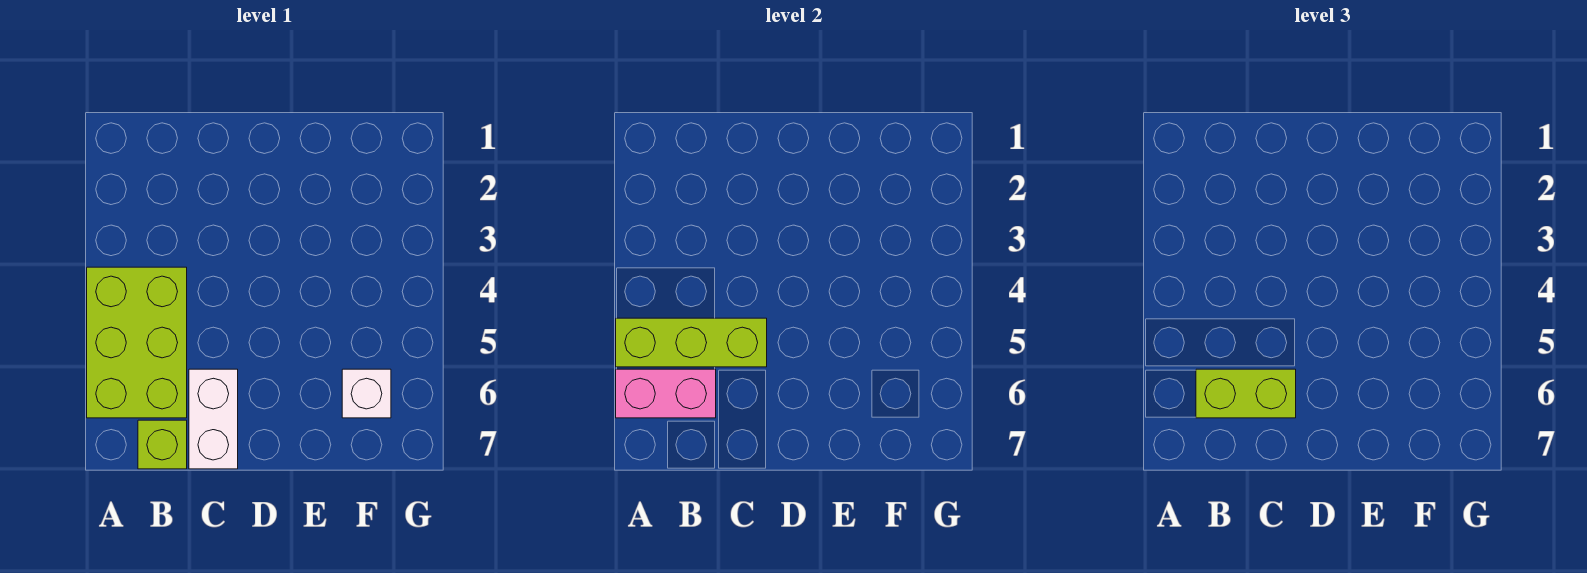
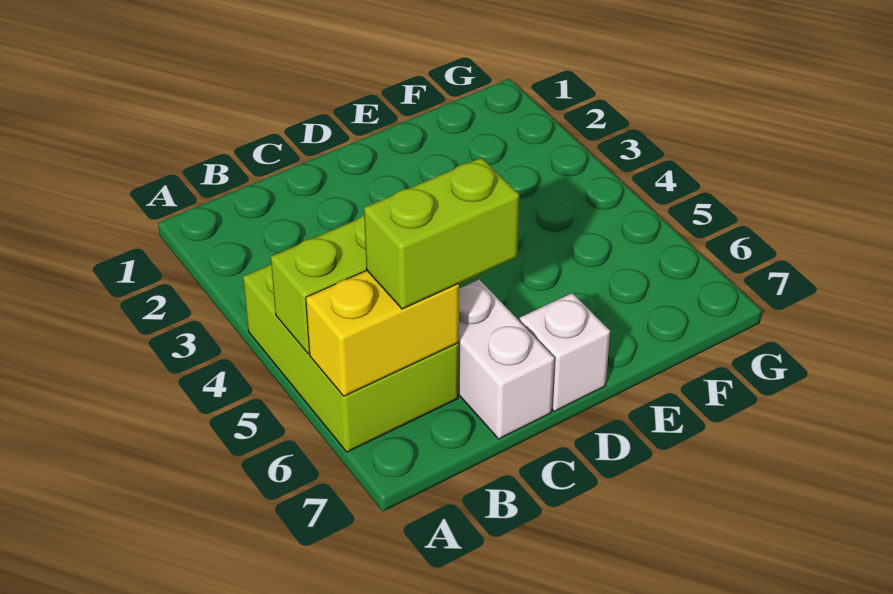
pink 1x2 brick [616,369,716,418] -> yellow 1x2 brick [306,270,459,396]
lime 1x1 brick [138,420,187,469] -> none
white 1x1 brick [342,369,391,418] -> white 1x1 brick moved to [520,293,610,412]

